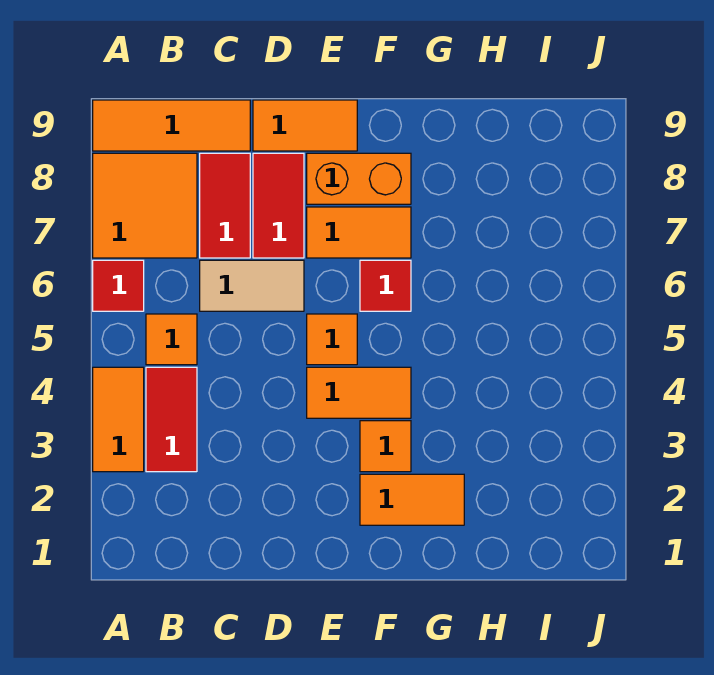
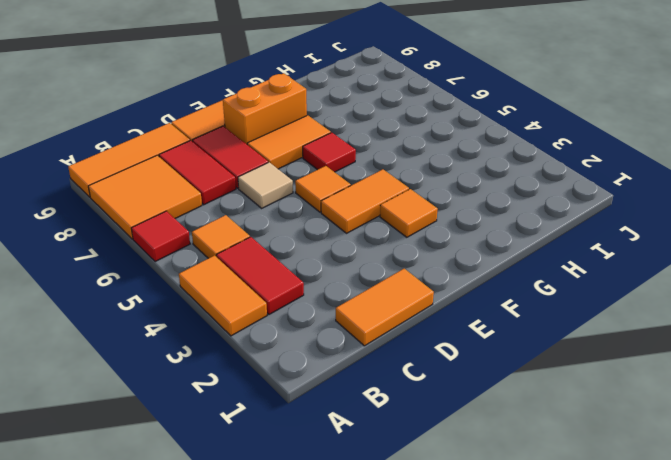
tan 1x2 tile [200,260,304,311] -> tan 1x1 tile [238,162,293,208]
orange 1x2 tile [360,474,464,525] -> orange 1x2 tile moved to [336,269,434,346]

